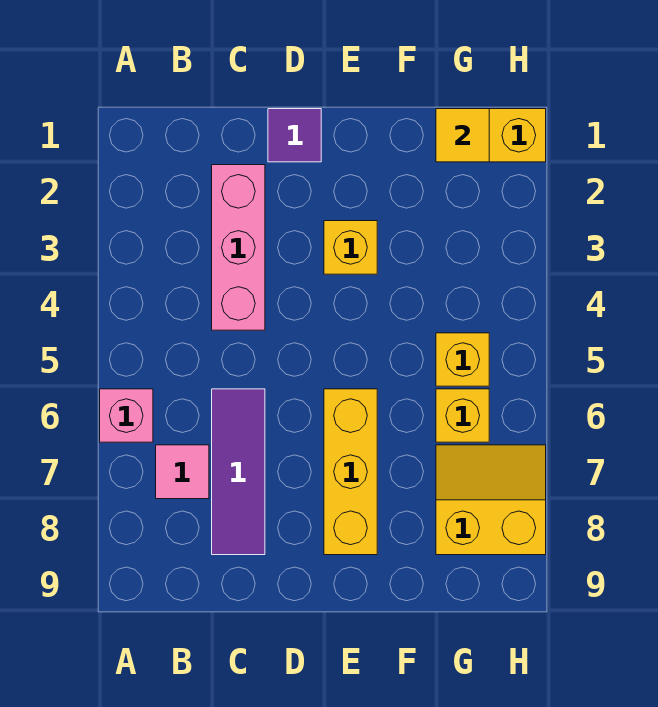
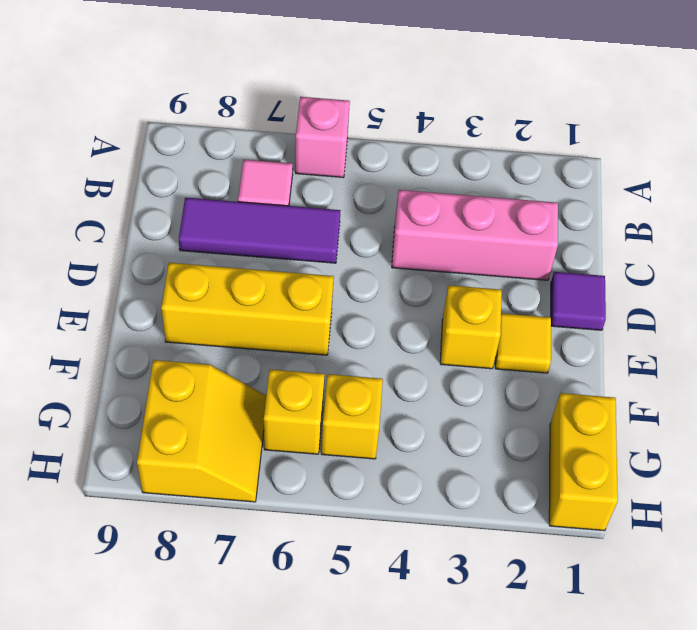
yellow 1x1 tile [436,109,489,162] -> yellow 1x1 tile moved to [495,313,551,373]

